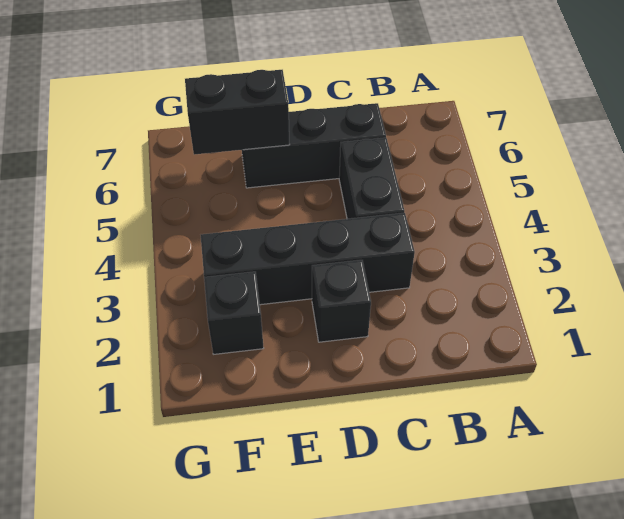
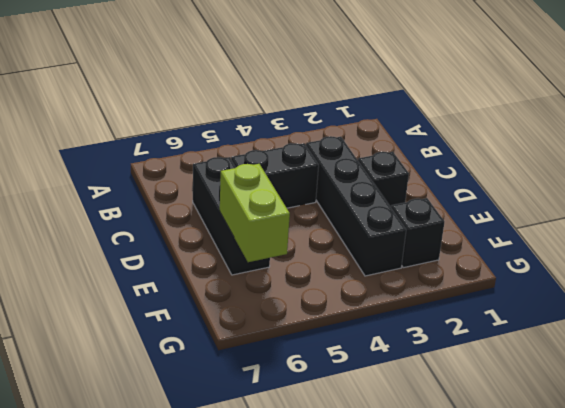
black 1x2 brick [185,70,290,155] -> lime 1x2 brick [220,164,290,262]

